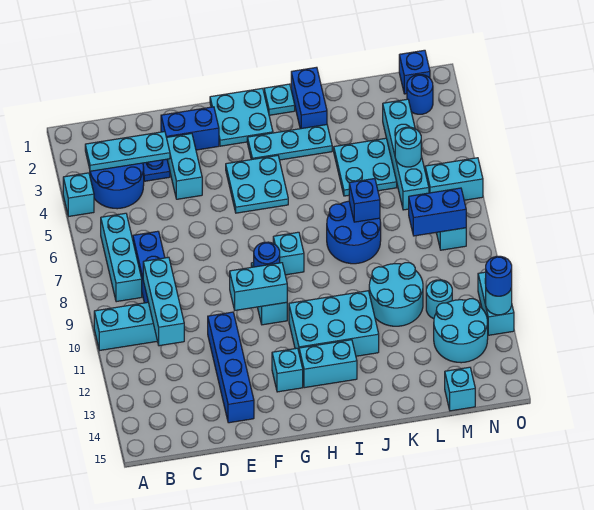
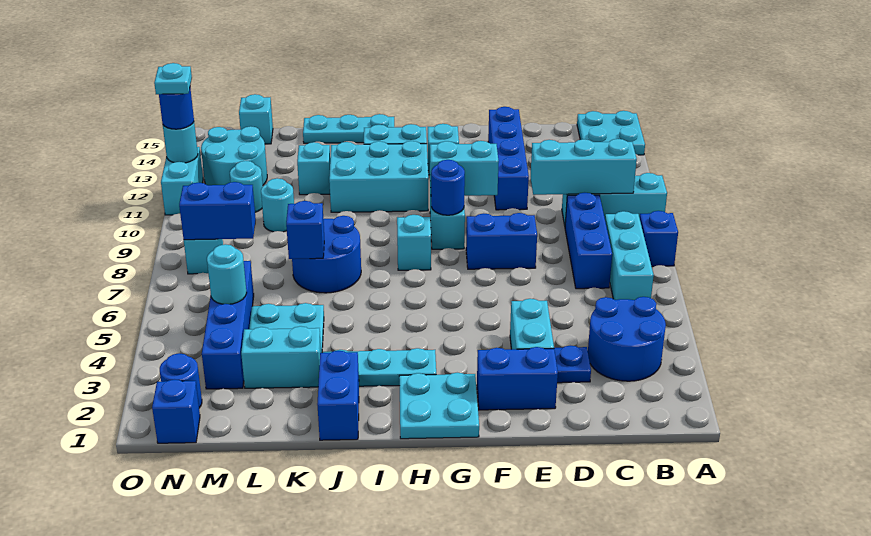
cyan 1x1 brick [63,173,94,216] -> cyan 1x1 brick moved to [297,142,330,195]
none -> blue 1x1 brick [640,211,678,266]
cyan 1x3 plate [85,132,170,171] -> cyan 1x3 plate moved to [303,114,394,143]
cyan 1x3 brick [143,257,184,346] -> cyan 1x3 brick turned to [531,139,637,195]
none -> blue 1x2 brick [466,213,537,269]
cyan 2x2 plate [226,155,288,213] -> cyan 2x2 plate moved to [577,111,645,155]
cyan 1x1 plate [264,84,295,115] -> cyan 1x1 plate moved to [154,63,192,94]
cyan 2x2 round brick [369,263,423,326] -> cyan 1x1 round brick [261,178,294,232]
cyan 1x4 brick [383,99,429,210] -> blue 1x4 brick [202,261,254,389]
cyan 1x2 brick [425,158,483,200] -> cyan 1x2 brick moved to [241,326,321,388]

